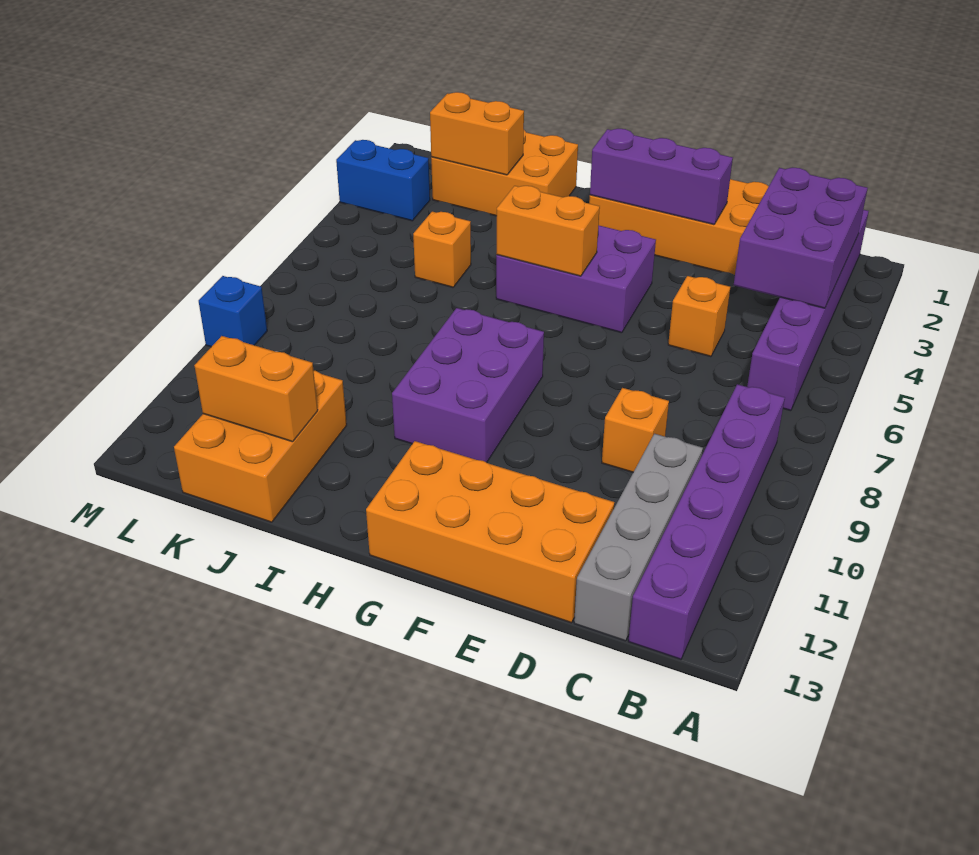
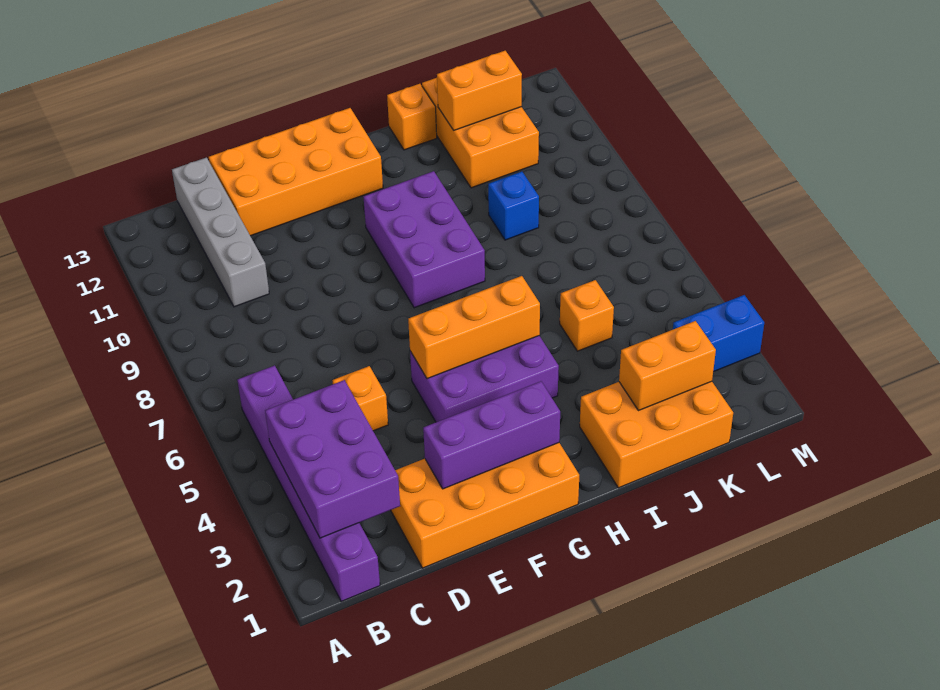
purple 1x6 brick [628,384,785,659] -> none
orange 1x1 brick [602,388,669,472] -> orange 1x1 brick moved to [387,84,437,150]
orange 1x2 brick [496,186,600,276] -> orange 1x3 brick [408,276,540,379]
blue 1x1 brick [199,276,267,347] -> blue 1x1 brick moved to [488,172,539,240]

